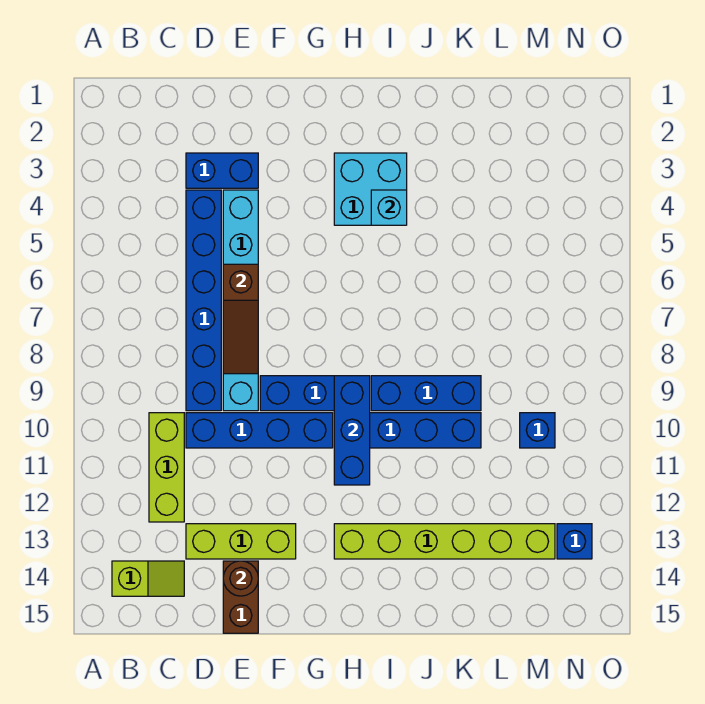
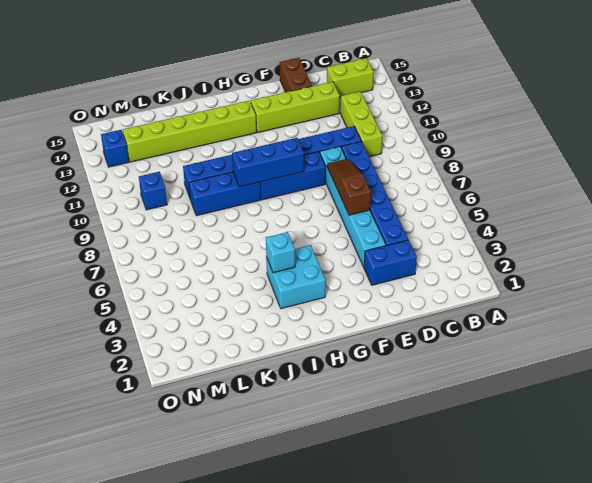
lime 1x2 slope [112,561,184,596] -> lime 1x2 brick [327,58,374,97]
lime 1x3 brick [186,524,296,559] -> lime 1x4 brick [251,82,340,132]
brown 1x1 round brick [223,561,258,596] -> none
blue 1x3 brick [334,376,370,485] -> blue 1x3 brick turned to [232,138,304,187]

